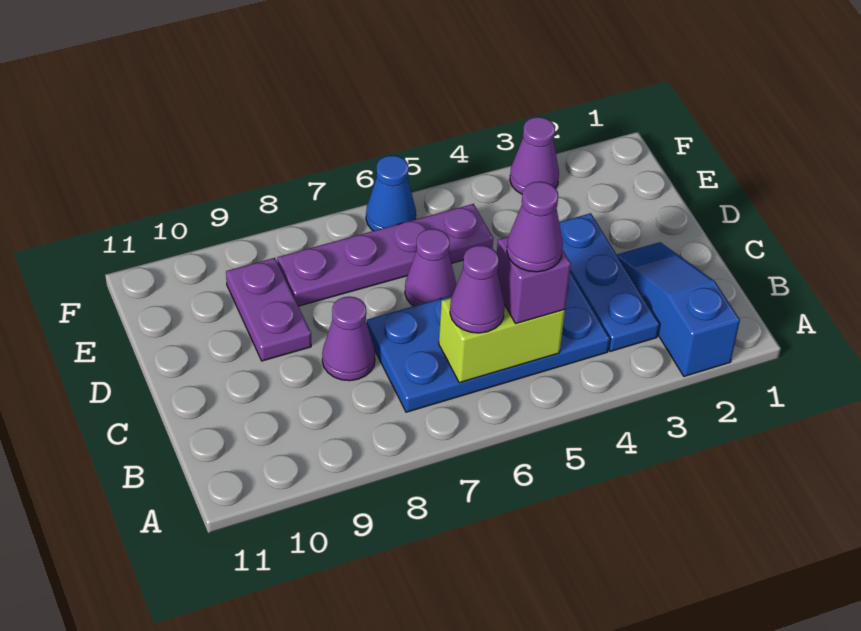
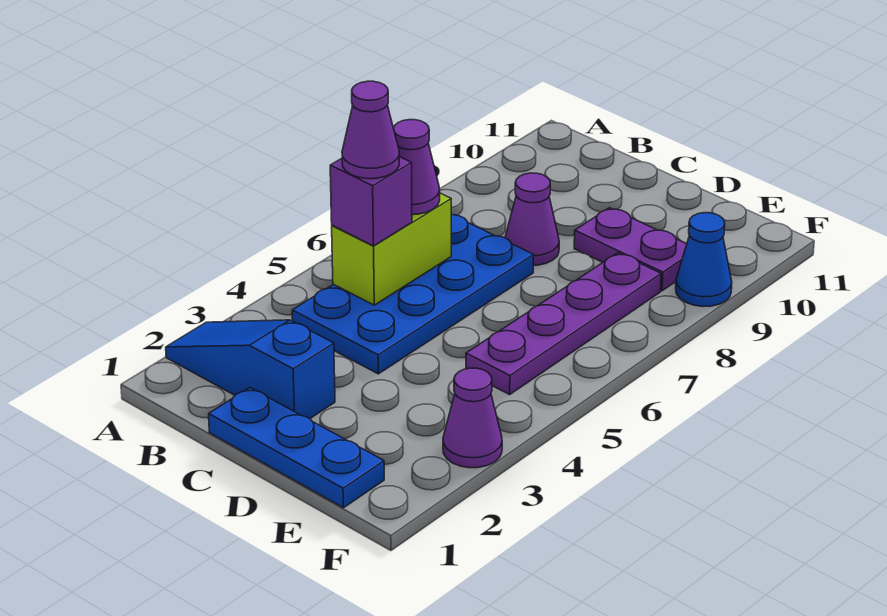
blue 1x3 slope [617,242,740,376] -> blue 1x3 slope turned to [166,320,335,419]
blue 1x3 plate [559,213,659,352] -> blue 1x3 plate moved to [209,388,384,508]
purple 1x1 cone [405,229,456,306] -> none
blue 1x1 cone [366,155,416,231] -> blue 1x1 cone moved to [676,213,732,307]

